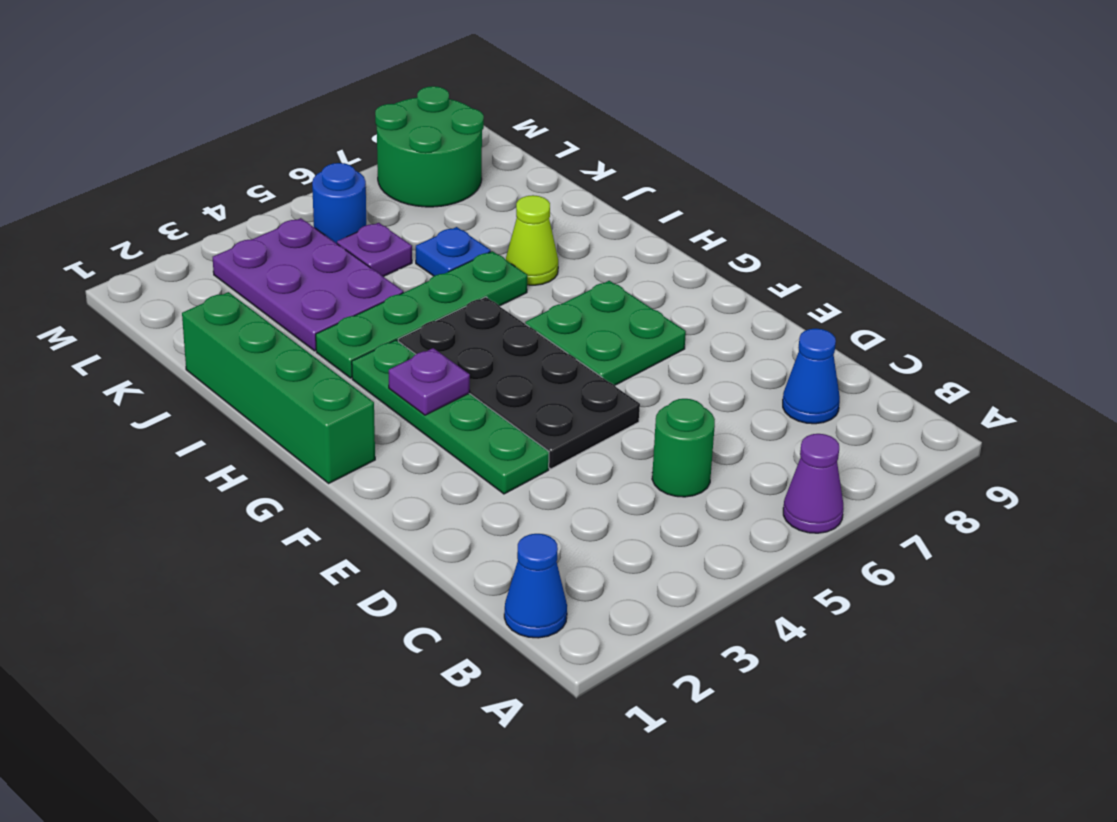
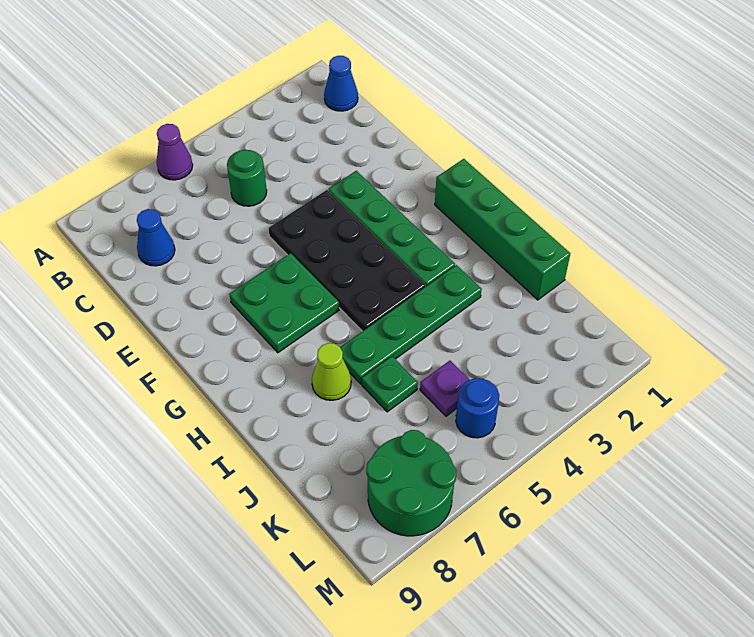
purple 1x1 plate [389,348,470,415] -> none
purple 2x3 plate [213,218,403,351] -> none
blue 1x1 plate [416,227,491,276] -> green 1x1 plate [362,356,418,412]

